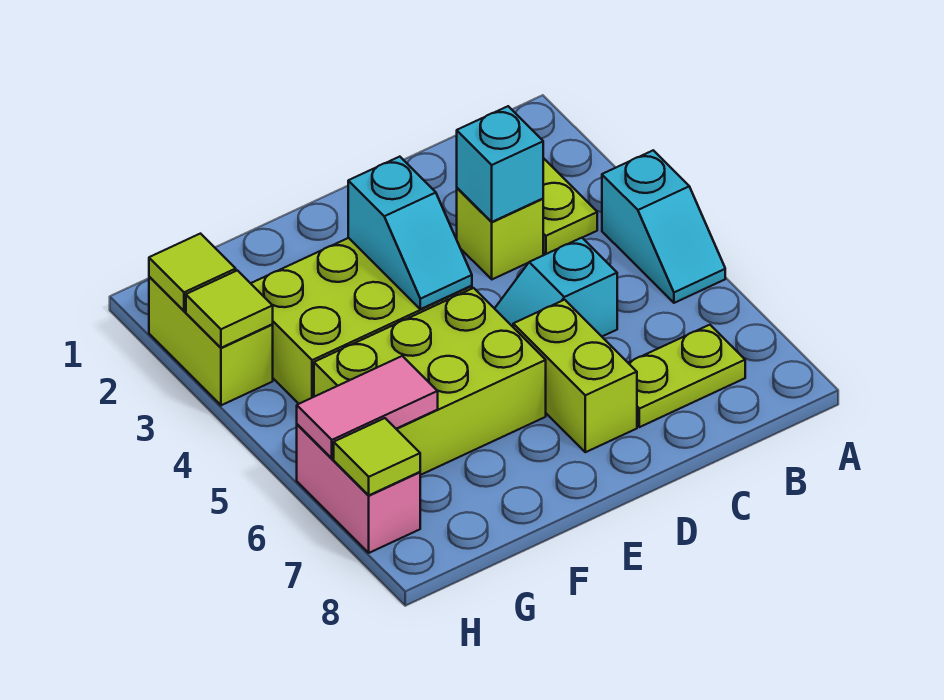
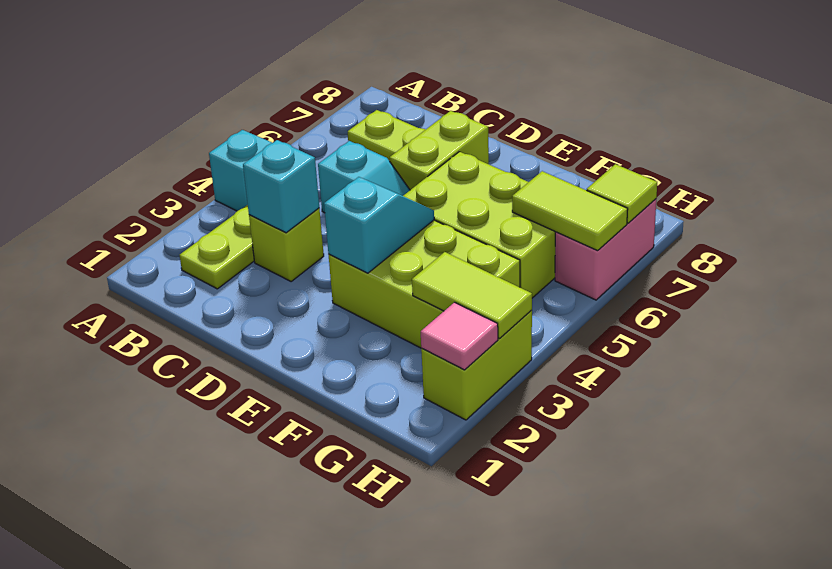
pink 1x2 tile [297,356,438,458] -> lime 1x2 tile [512,171,628,251]
lime 1x1 tile [149,234,236,311] -> pink 1x1 tile [421,302,498,370]
lime 1x1 tile [186,270,273,348] -> lime 1x2 tile [412,252,532,338]

